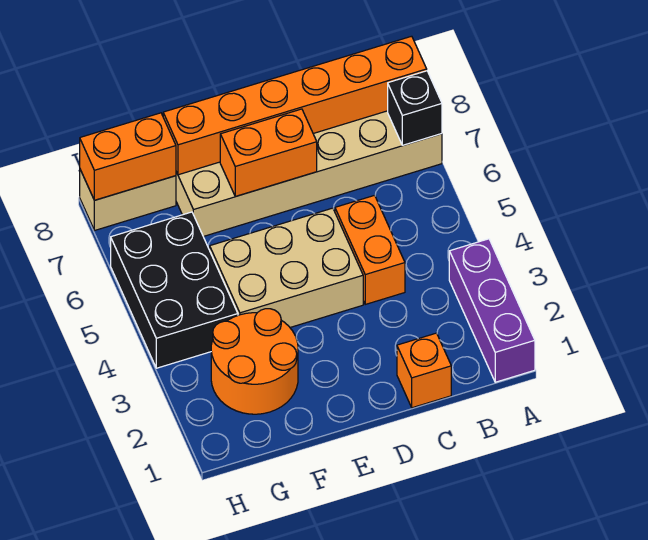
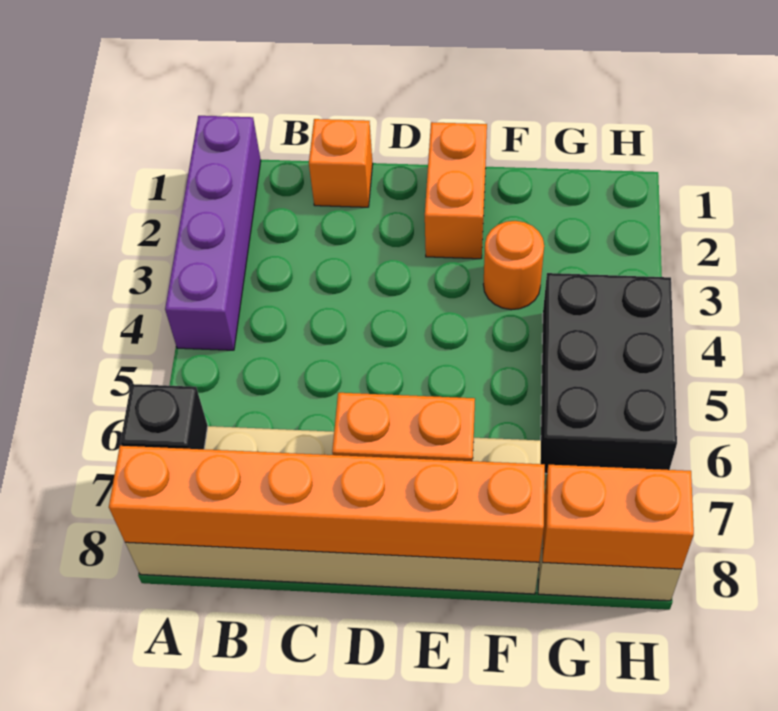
purple 1x3 brick [449,239,535,382] -> purple 1x4 brick [165,116,261,350]
orange 1x2 brick [335,195,405,304] -> orange 1x2 brick moved to [425,122,487,259]
tan 2x3 brick [210,208,363,327] -> none
orange 2x2 round brick [211,309,298,414] -> orange 1x1 round brick [483,221,544,310]

